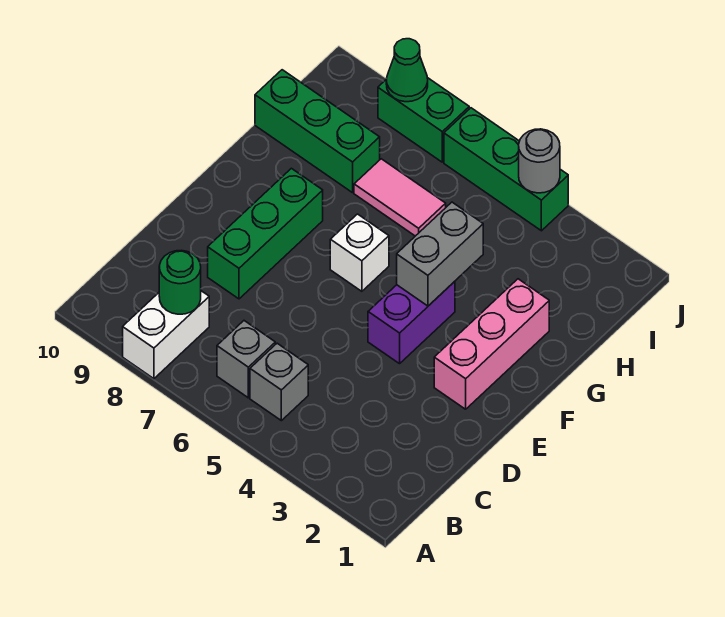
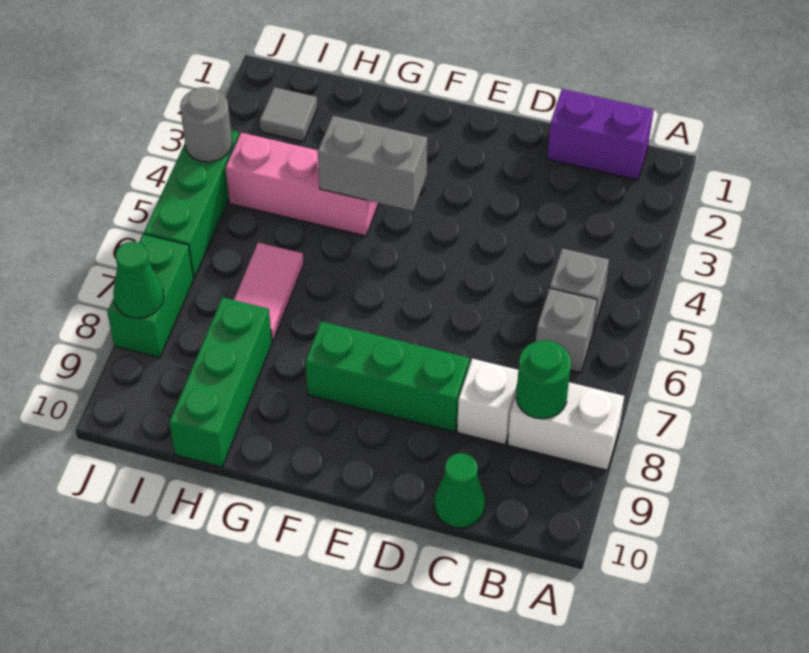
none -> green 1x1 cone [434,453,485,528]
pink 1x3 brick [434,279,549,409] -> pink 1x3 brick moved to [226,133,379,236]
purple 1x2 brick [368,281,455,364] -> purple 1x2 brick moved to [547,89,654,180]
white 1x1 brick [330,214,389,291] -> white 1x1 brick moved to [457,359,518,445]
none -> grey 1x1 tile [260,87,317,142]

